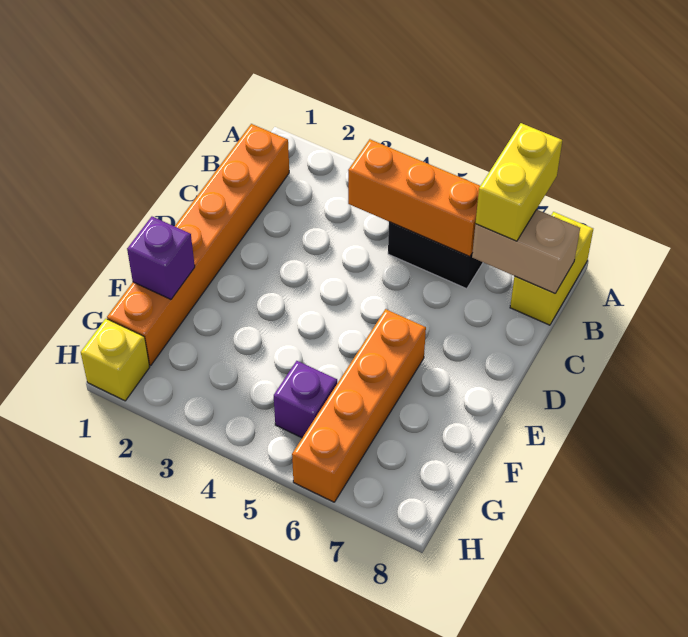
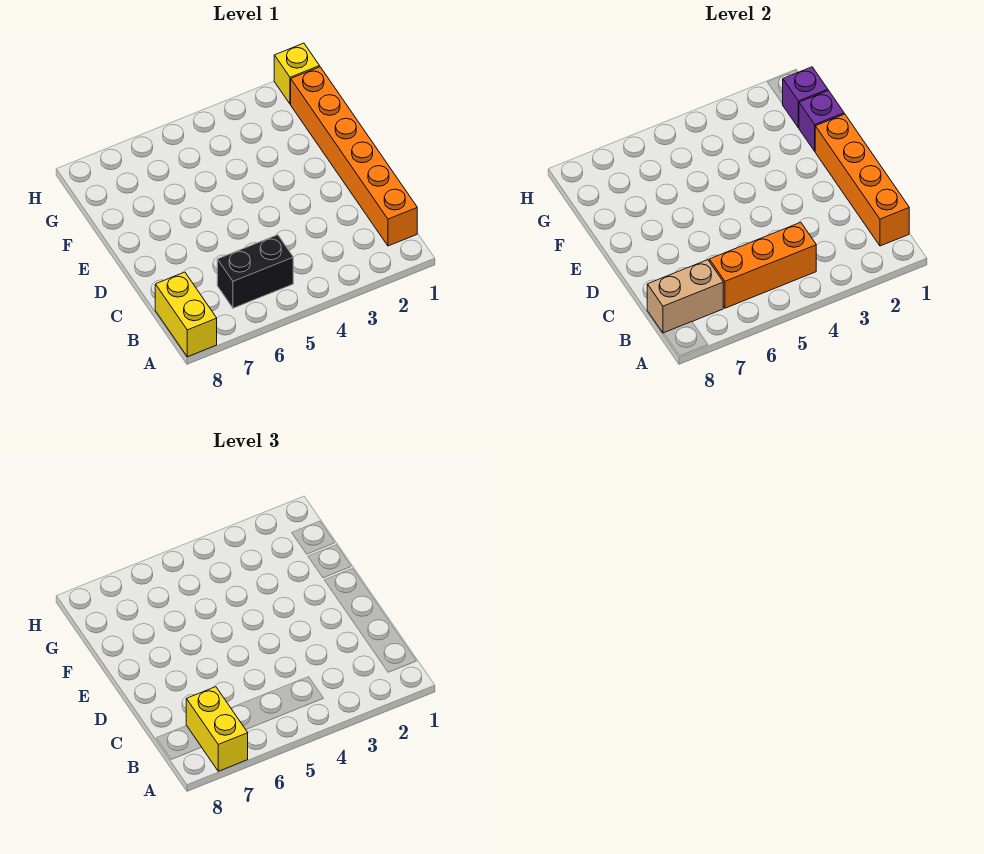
orange 1x4 brick [292,309,426,502] -> orange 1x4 brick moved to [815,114,909,246]
purple 1x1 brick [274,361,337,438] -> purple 1x1 brick moved to [782,67,828,128]

